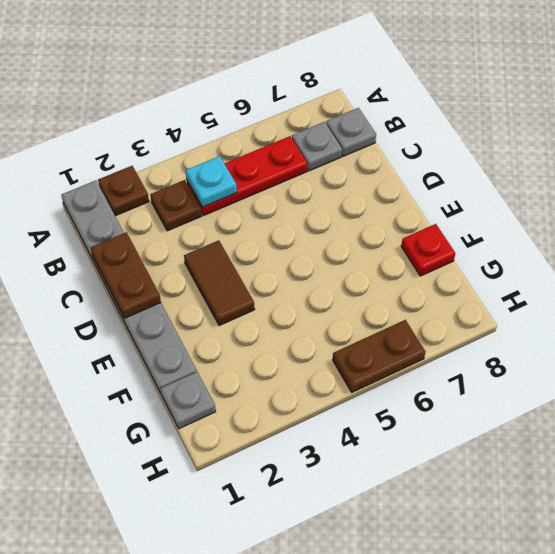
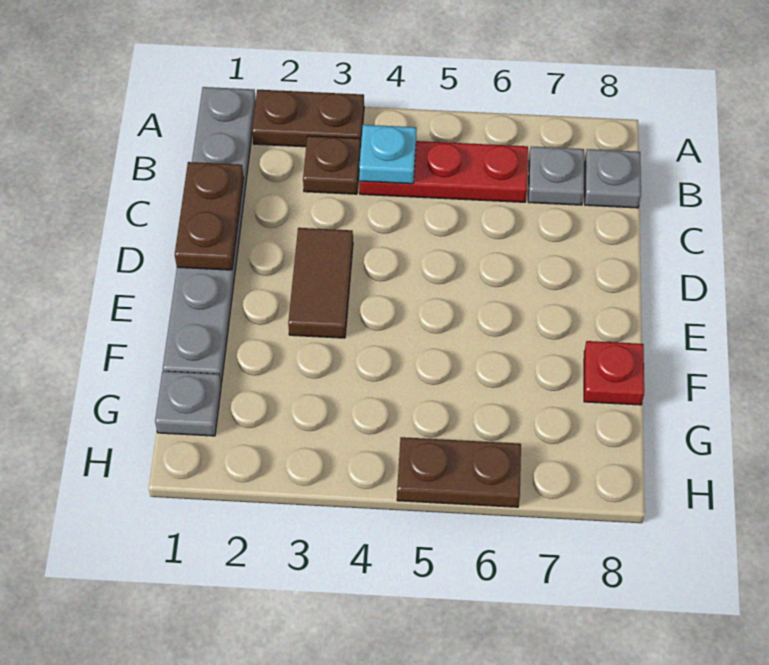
brown 1x1 plate [98,166,149,216] -> brown 1x2 plate [252,90,364,147]

